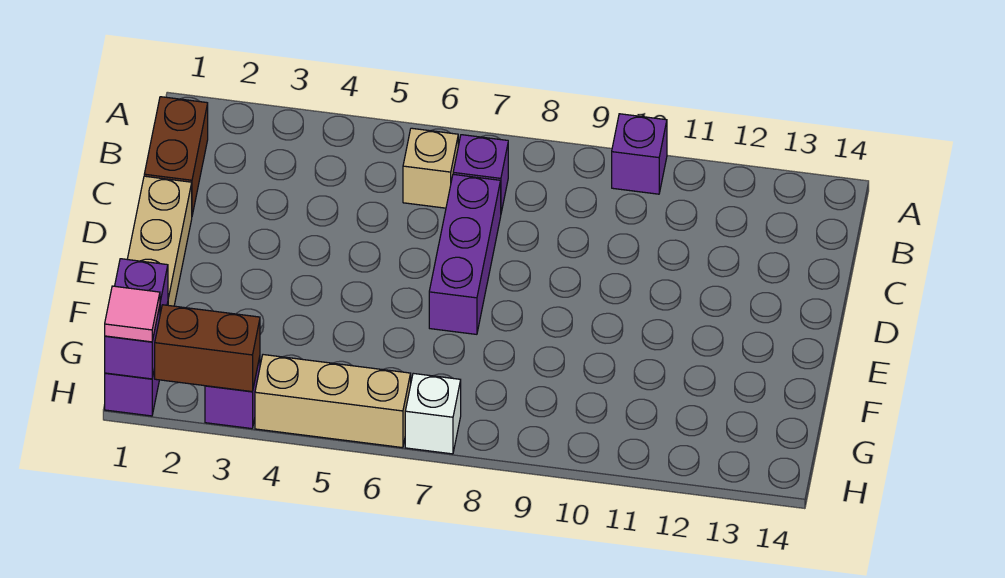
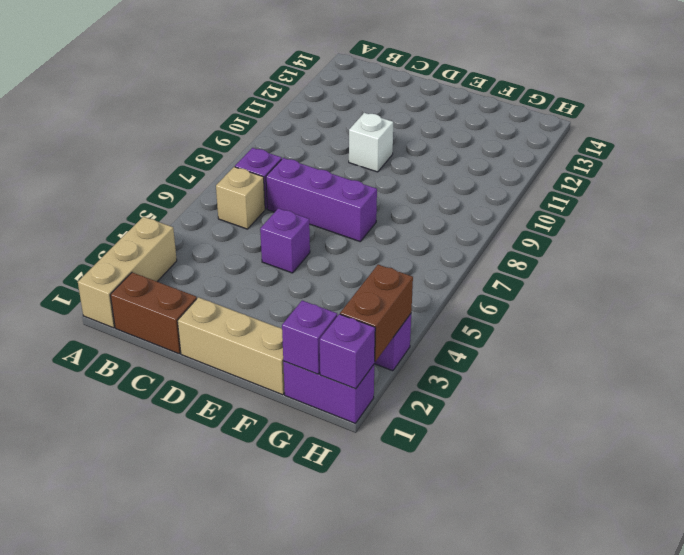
purple 1x1 brick [612,114,667,194] -> purple 1x1 brick moved to [260,208,310,273]
pink 1x1 tile [105,286,160,342] -> none
tan 1x3 brick [255,355,411,448] -> tan 1x3 brick moved to [78,217,177,328]
white 1x1 brick [405,373,461,454] -> white 1x1 brick moved to [349,113,393,172]

